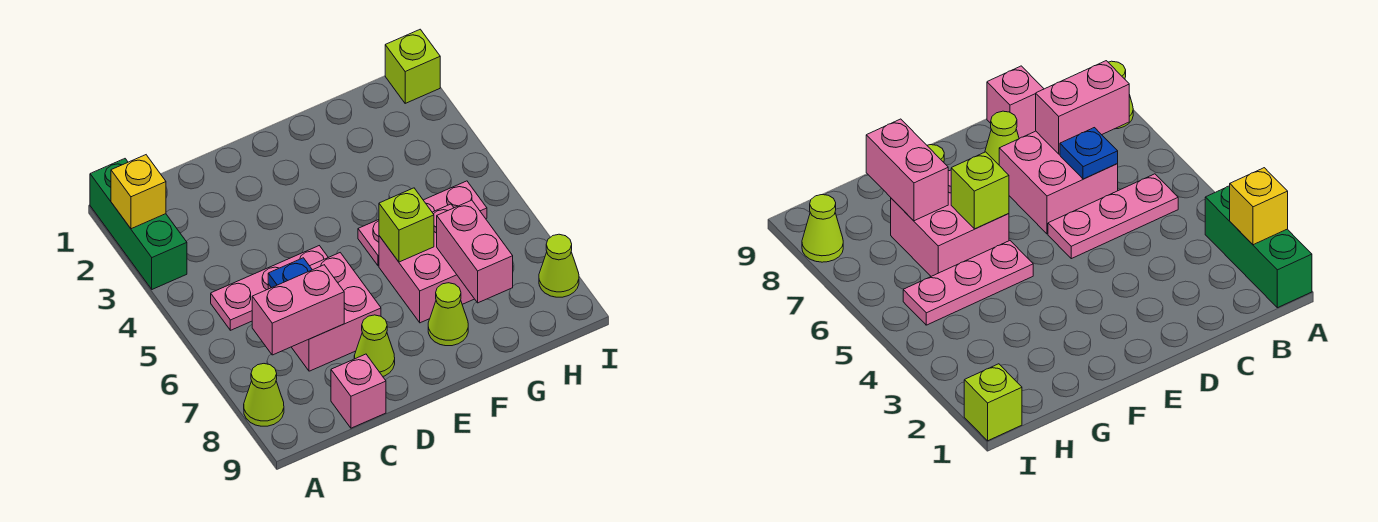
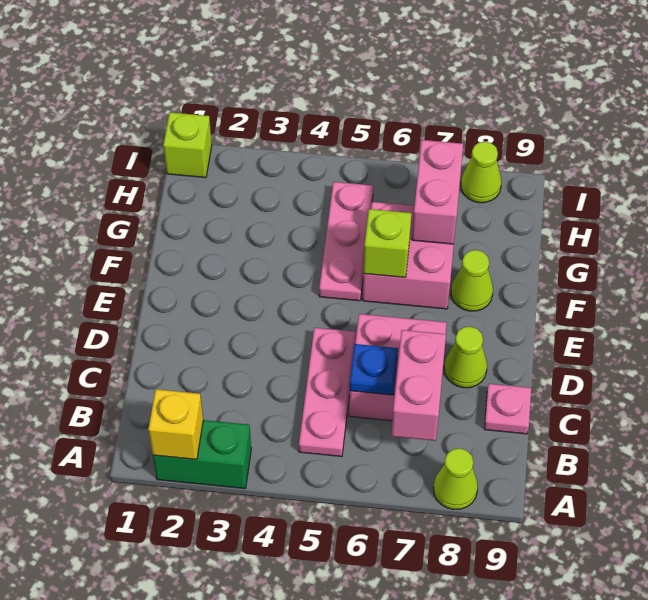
green 1x3 brick [90,159,187,289] -> green 1x2 brick [153,420,251,488]
pink 1x1 brick [331,354,386,428] -> pink 1x1 plate [484,384,531,434]
pink 1x2 brick [437,200,513,303] -> pink 1x2 brick turned to [412,140,463,244]

